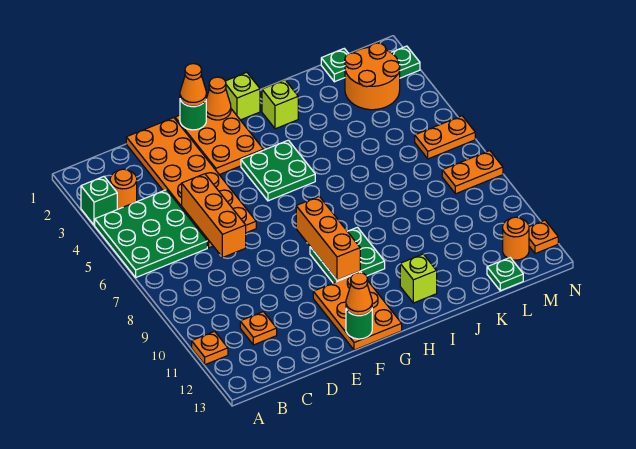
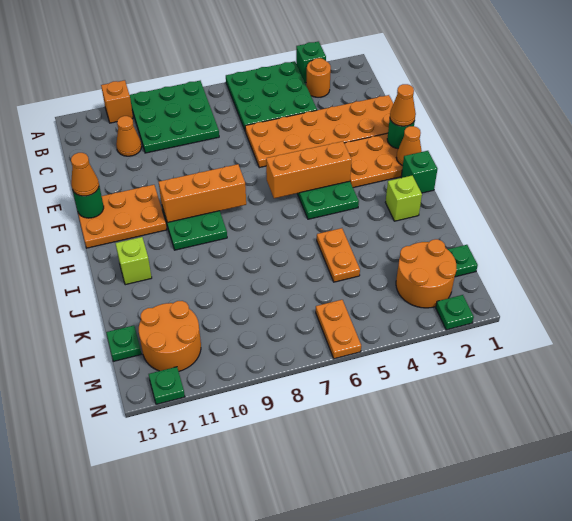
none -> green 3x3 plate [130,81,219,153]
orange 1x1 plate [192,331,228,365] -> orange 1x1 brick [101,80,133,123]
orange 1x1 plate [240,312,277,345] -> orange 1x1 cone [116,116,142,156]
orange 1x3 brick [182,174,246,258] -> orange 1x3 brick moved to [266,141,352,198]
lime 1x1 brick [225,72,260,120] -> green 1x1 brick [401,151,437,193]
orange 1x2 plate [442,151,503,194] -> orange 1x2 plate moved to [317,228,360,282]
orange 1x1 round brick [503,217,529,260] -> orange 2x2 round brick [139,301,201,371]
orange 1x1 plate [529,220,558,254] -> green 1x1 plate [149,367,185,404]

